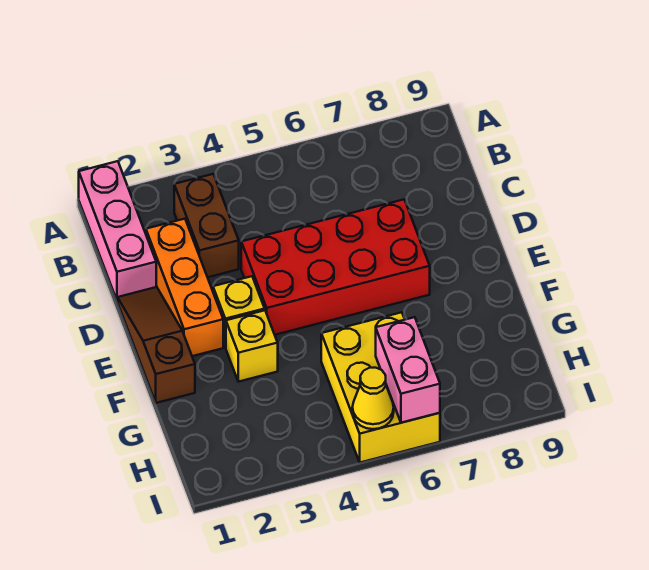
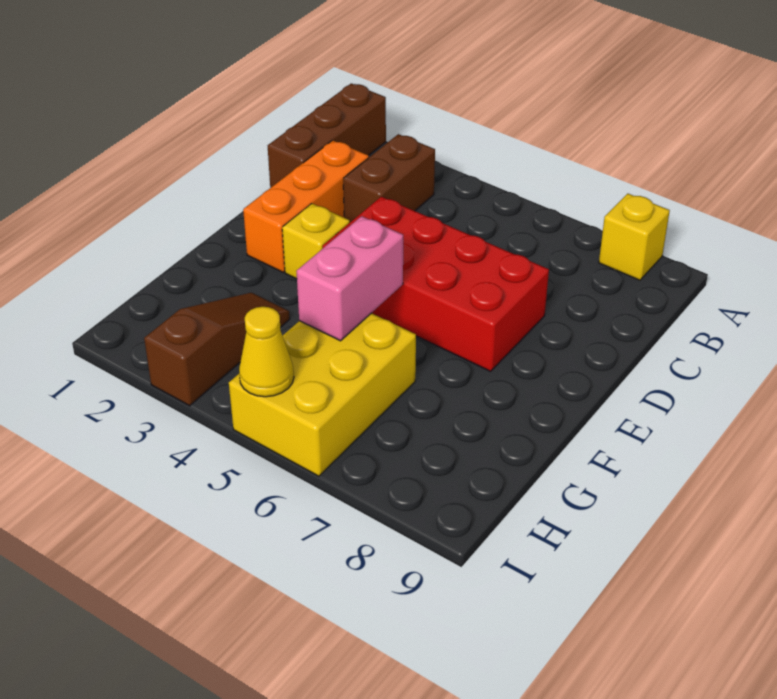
pink 1x3 brick [79,161,156,301] -> brown 1x3 brick [268,83,386,188]
brown 1x3 slope [118,287,195,403] -> brown 1x3 slope moved to [144,293,290,406]
yellow 1x1 brick [226,310,278,382] -> yellow 1x1 brick moved to [599,194,670,280]
pink 1x2 brick [376,317,440,423] -> pink 1x2 brick moved to [297,216,403,341]

